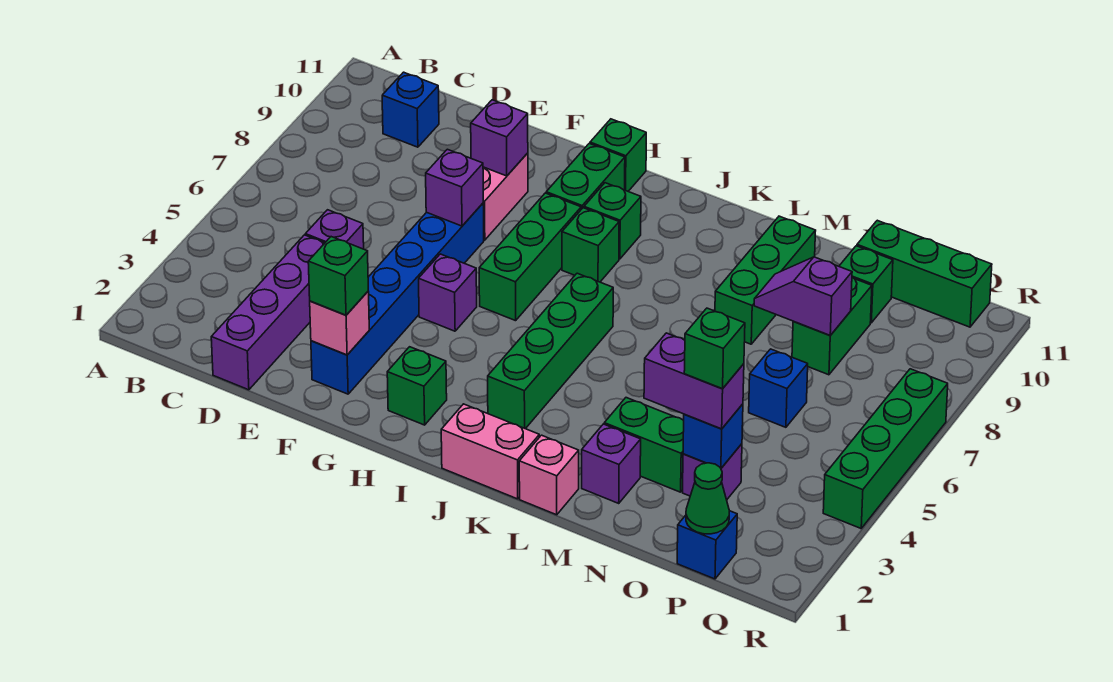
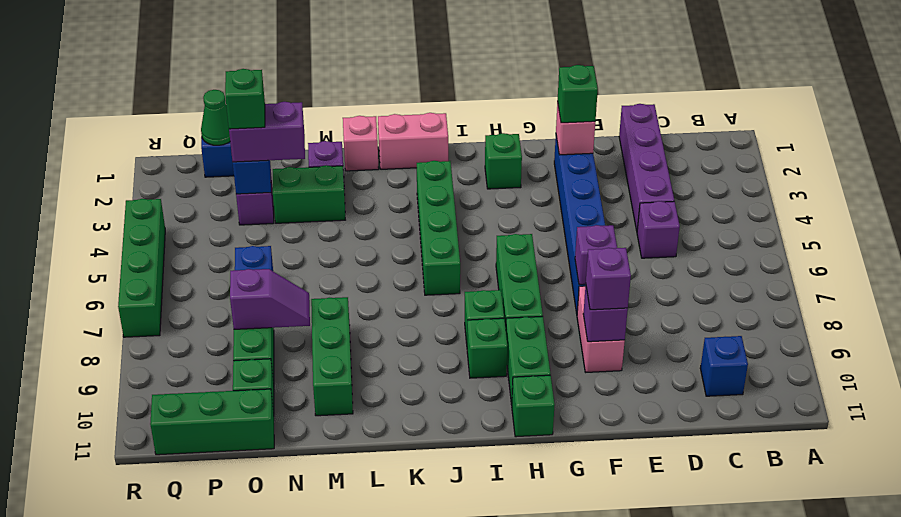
purple 1x1 brick [419,254,477,331] -> purple 1x1 brick moved to [586,248,631,310]

